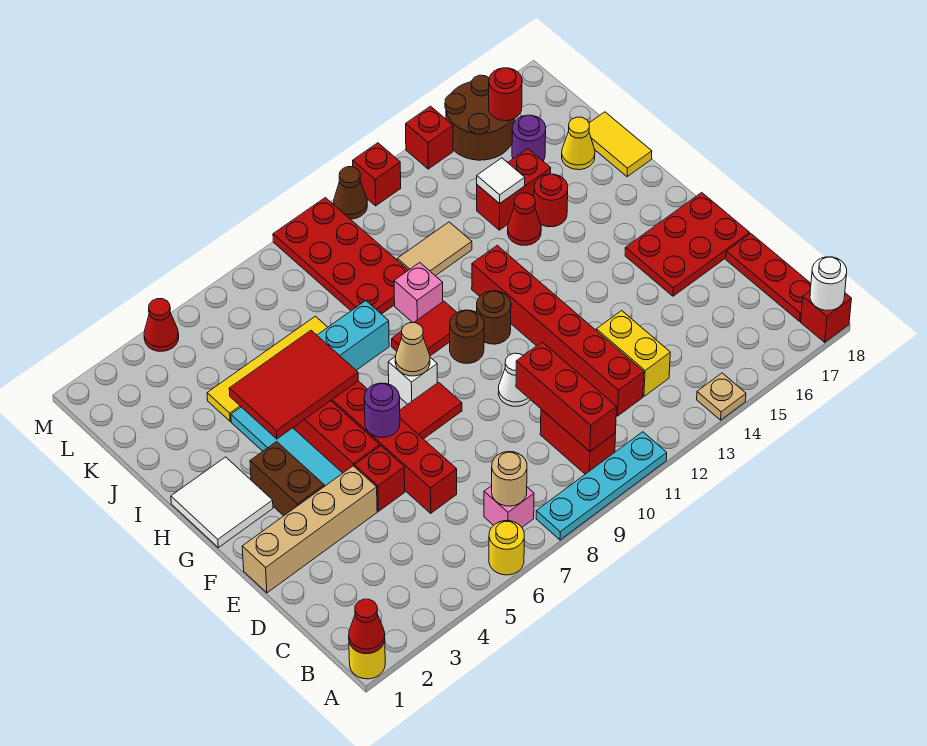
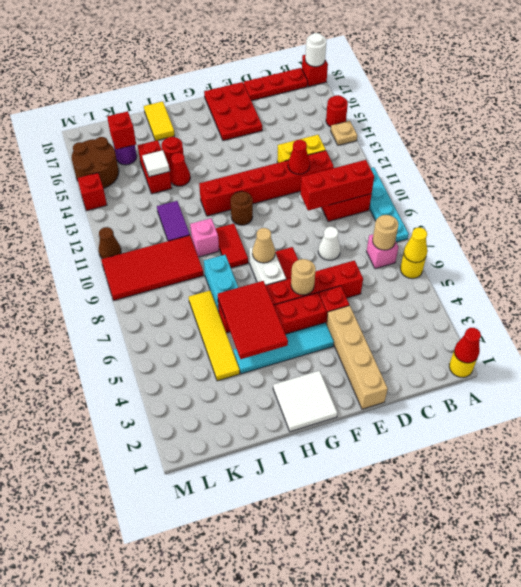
white 1x1 cone [498,353,530,406] -> white 1x1 cone moved to [318,227,341,260]
brown 1x2 brick [250,442,324,516] -> none
purple 1x1 round brick [364,383,400,437] -> tan 1x1 round brick [291,259,316,295]
white 1x1 brick [388,356,437,404] -> white 1x2 brick [249,247,286,285]
brown 1x1 round brick [450,310,484,363] -> none
yellow 1x2 tile [589,112,652,177] -> yellow 1x2 tile turned to [144,101,175,141]
red 2x4 plate [273,198,408,314] -> red 2x4 tile [101,235,204,300]
tan 1x2 tile [397,222,472,276] -> purple 1x2 tile [157,201,190,241]
yellow 1x1 cone [562,117,595,170] -> yellow 1x1 cone moved to [404,228,427,263]
red 1x1 round brick [489,68,522,121] -> red 1x1 round brick moved to [326,95,348,127]
red 1x1 cone [144,299,179,351] -> red 1x1 cone moved to [288,140,310,174]
red 1x1 brick [353,143,401,206] -> red 1x1 brick moved to [107,111,136,149]

